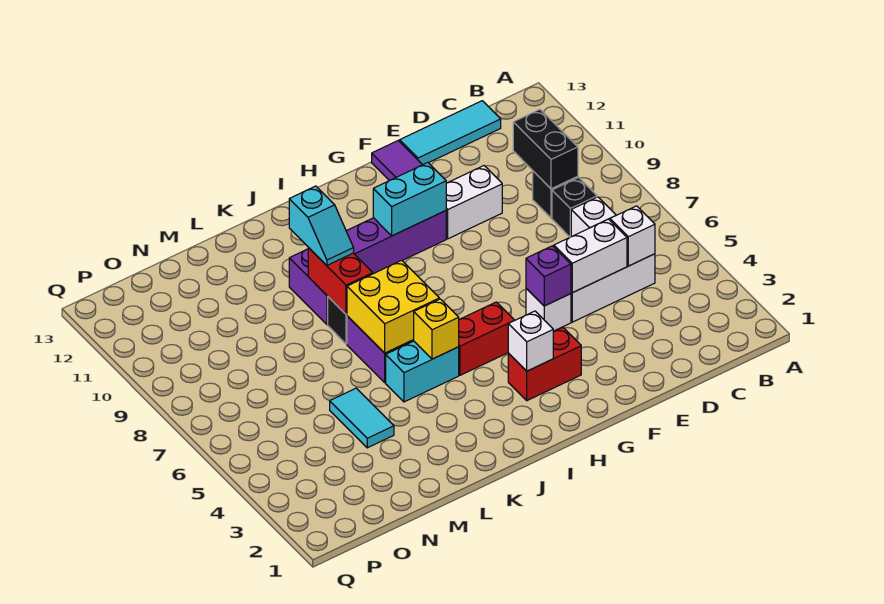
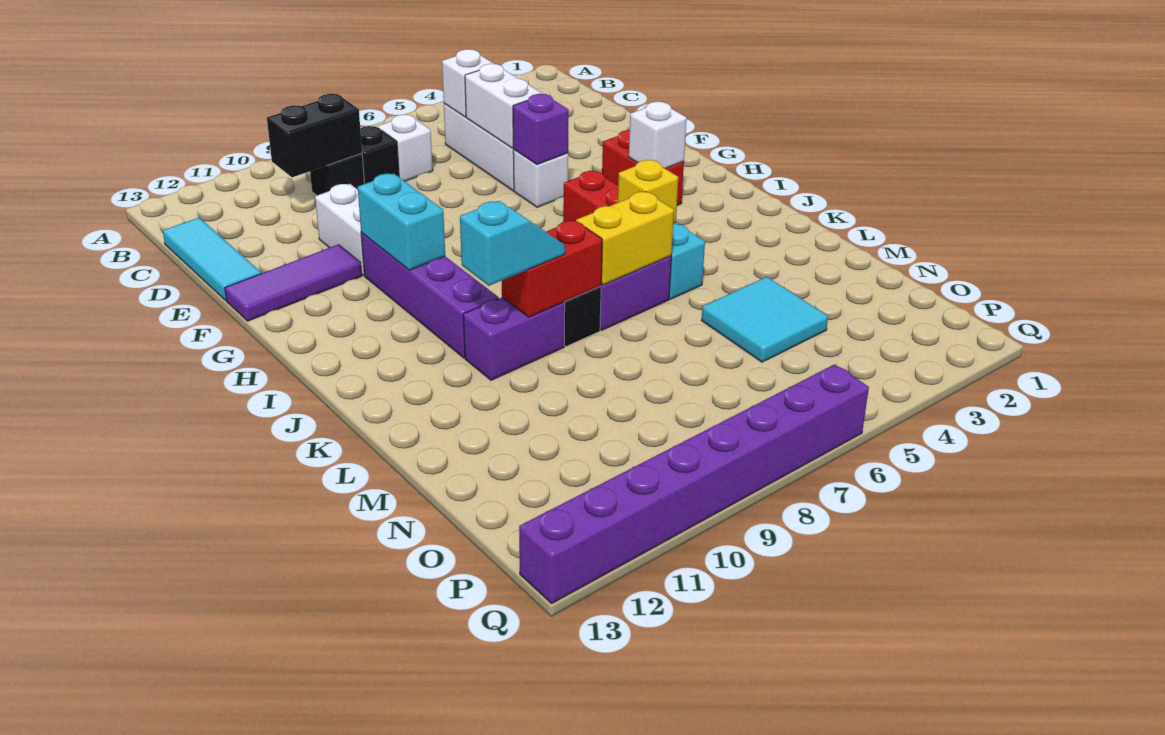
yellow 2x2 brick [347,260,439,353] -> yellow 1x2 brick [576,192,674,285]
cyan 1x2 tile [330,388,394,448] -> cyan 2x2 tile [701,277,828,362]
none -> purple 1x8 brick [519,364,869,604]

